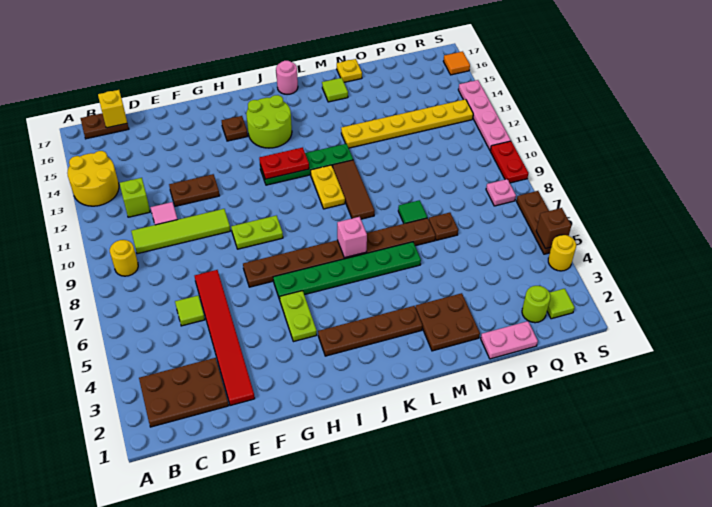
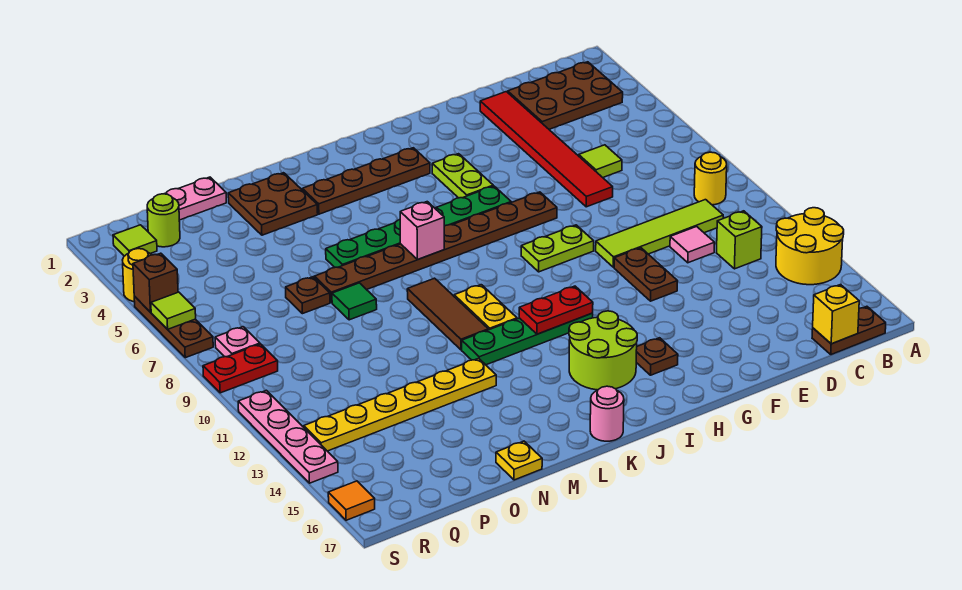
brown 1x2 plate [169,174,220,206] -> brown 1x2 plate turned to [614,248,678,301]
lime 1x1 tile [322,78,348,102] -> lime 1x1 tile moved to [151,292,196,329]
red 1x2 plate [490,141,528,183] -> red 1x2 plate turned to [203,344,278,393]

